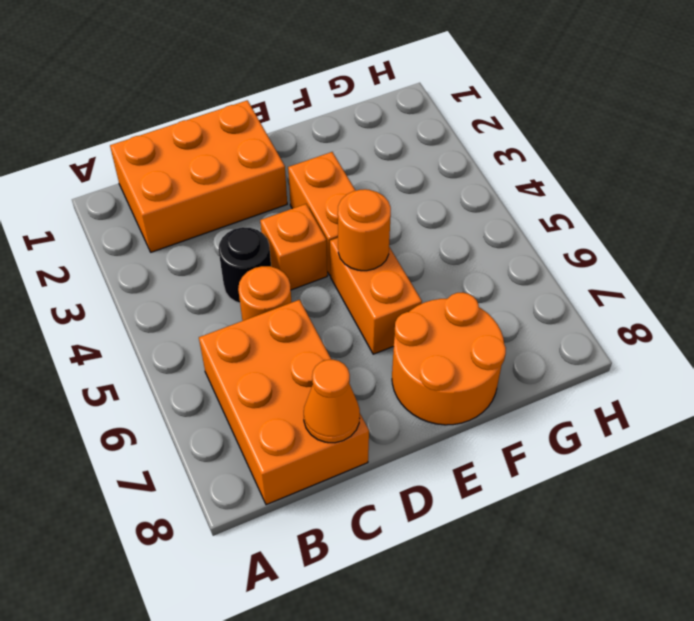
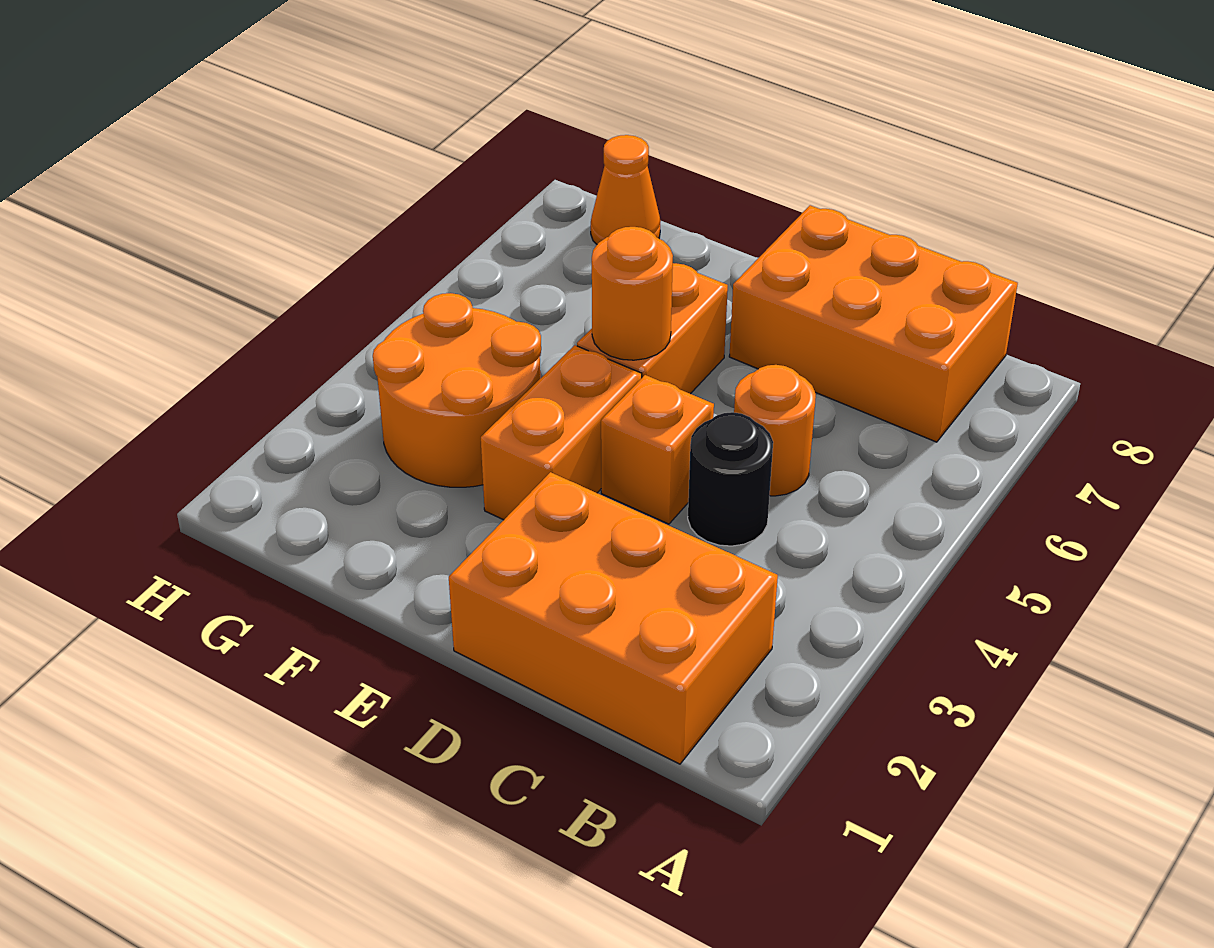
orange 2x3 brick [199,300,369,505] -> orange 2x3 brick turned to [729,205,1018,442]
orange 1x1 cone [304,360,360,443] -> orange 1x1 cone moved to [591,135,661,244]
orange 2x2 round brick [392,292,506,425] -> orange 2x2 round brick moved to [373,293,541,487]

